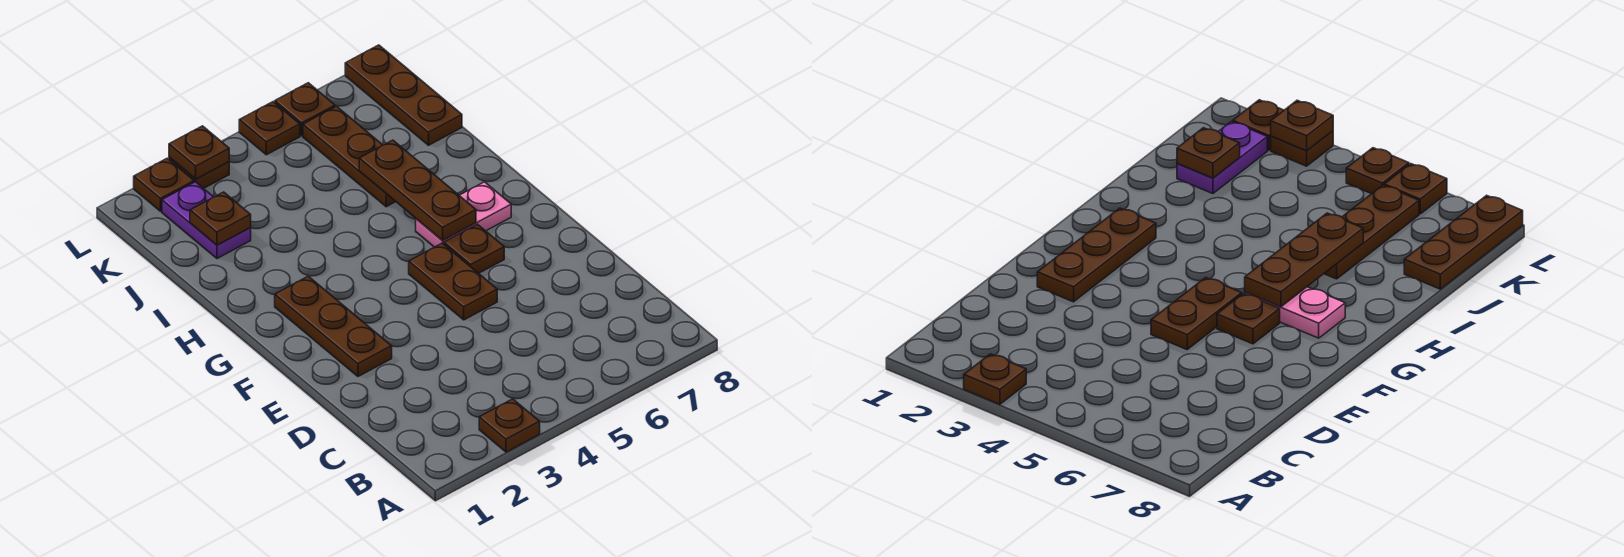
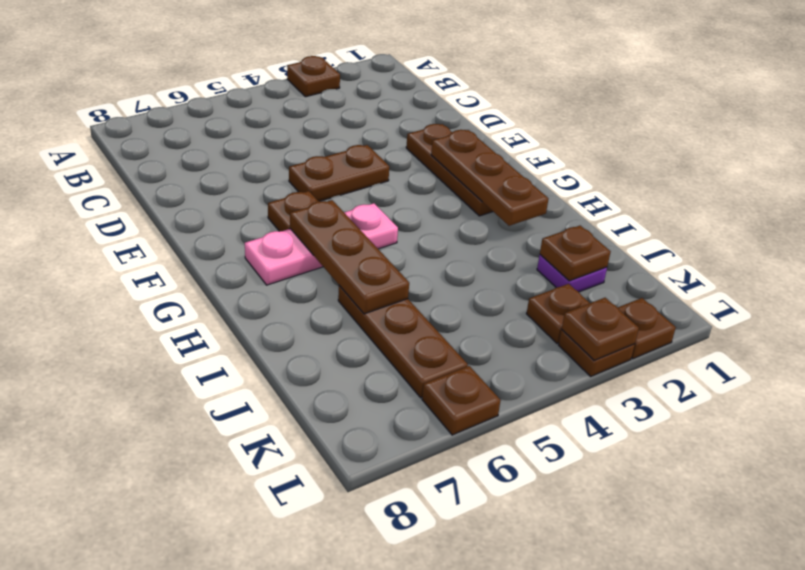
brown 1x2 plate [409,243,497,320] -> brown 1x2 plate turned to [289,145,389,201]
pink 1x2 plate [416,182,511,247] -> pink 1x3 plate [245,203,398,285]
purple 1x2 plate [162,182,251,259] -> purple 1x1 plate [537,255,607,292]
brown 1x3 plate [345,45,462,145] -> brown 1x3 plate moved to [431,130,549,226]
brown 1x1 plate [239,102,300,155] -> brown 1x1 plate moved to [527,284,589,343]

